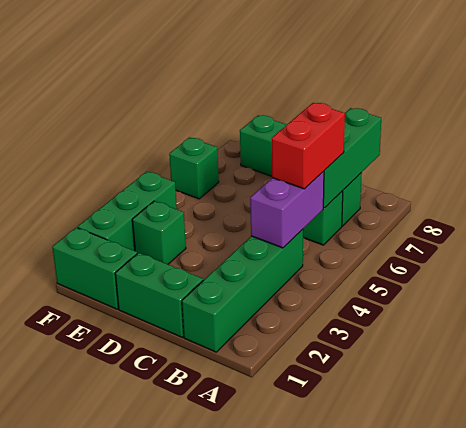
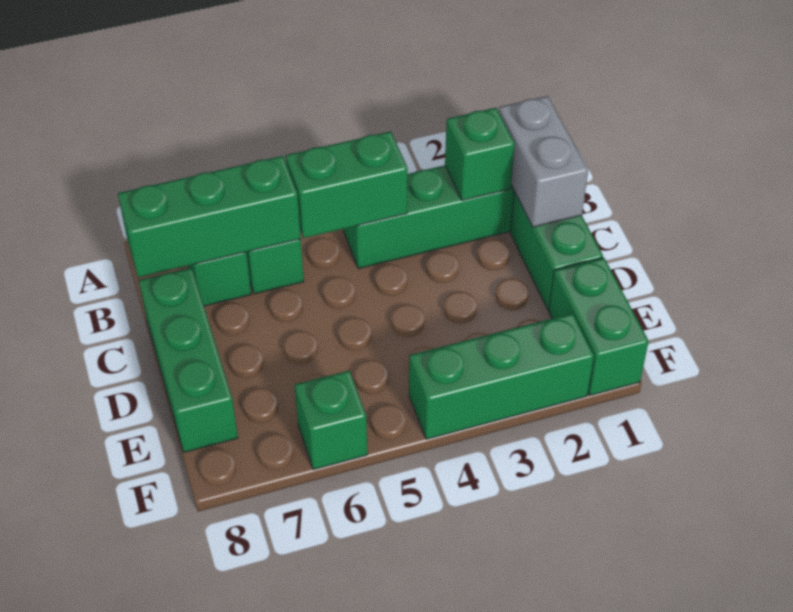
none -> grey 1x2 brick [498,96,588,227]
purple 1x2 brick [250,171,324,248] -> green 1x2 brick [286,131,408,238]
red 1x2 brick [272,103,345,189] -> none
green 1x1 brick [132,201,186,264] -> green 1x1 brick moved to [445,108,515,201]

